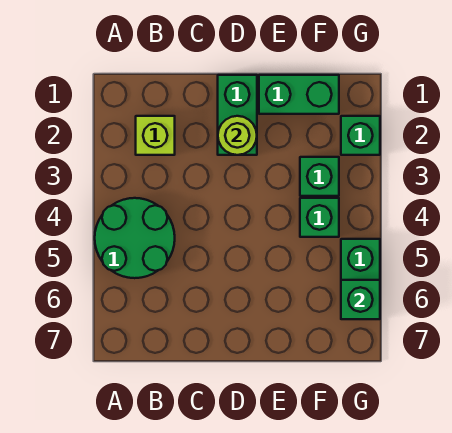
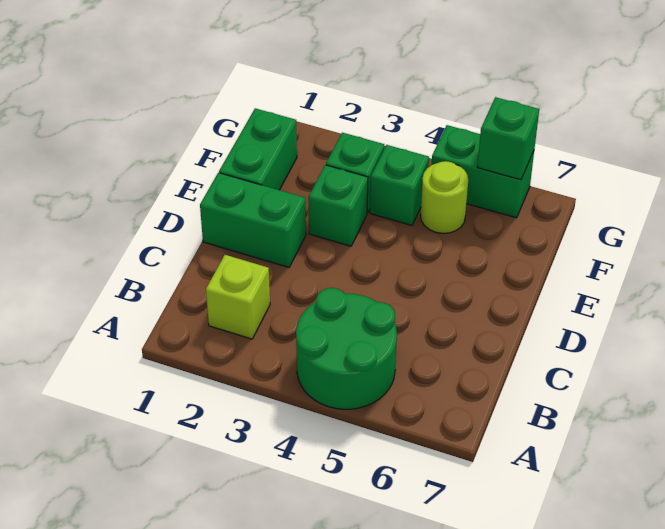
lime 1x1 round brick [218,116,257,155] -> lime 1x1 round brick moved to [421,161,468,234]
green 1x1 brick [341,116,380,155] -> green 1x1 brick moved to [308,165,368,246]

